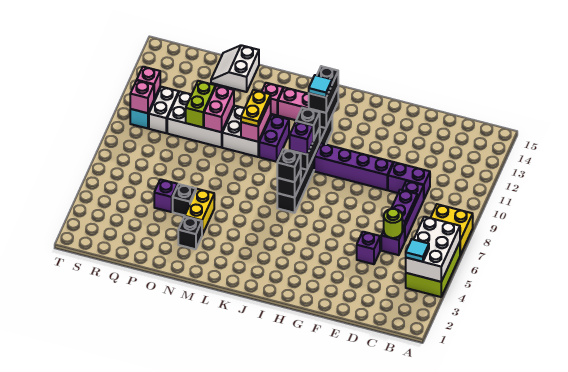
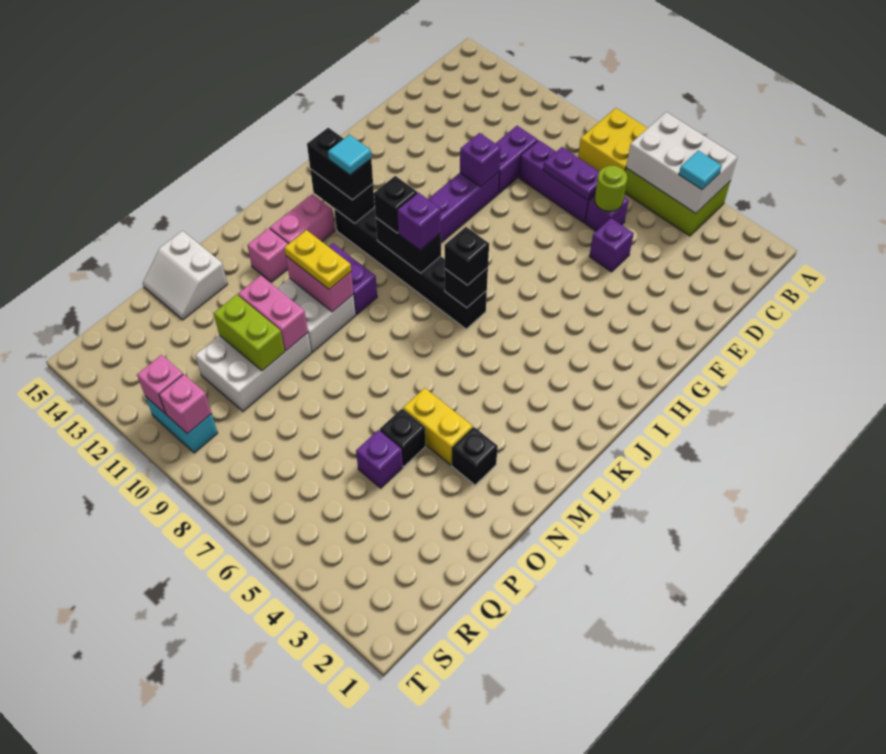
none -> purple 1x1 brick [460,133,501,187]
white 1x2 brick [149,87,179,133] -> none

